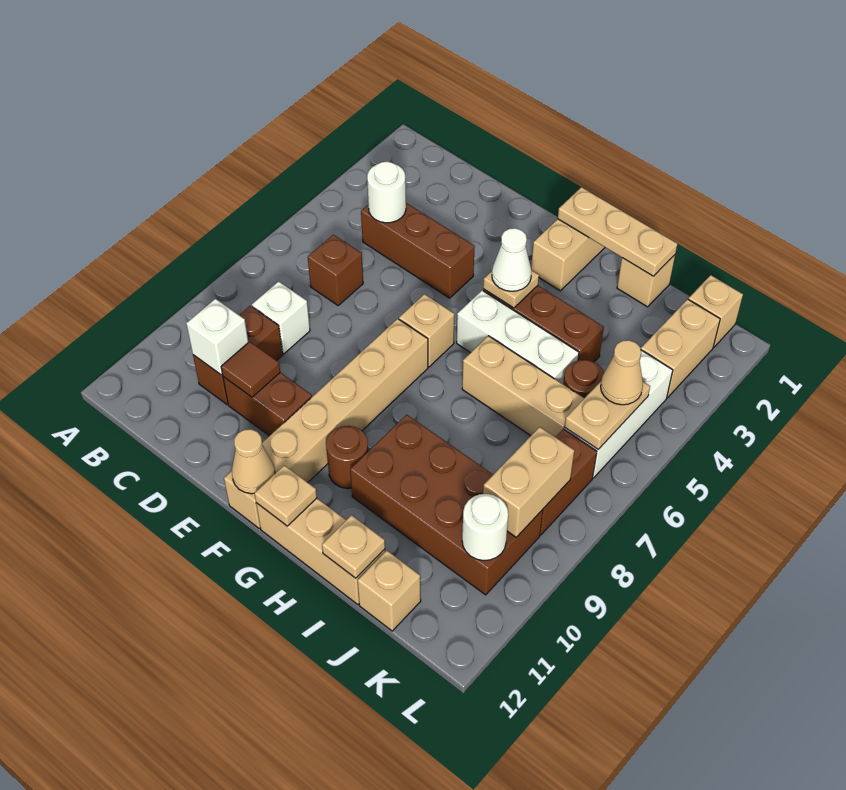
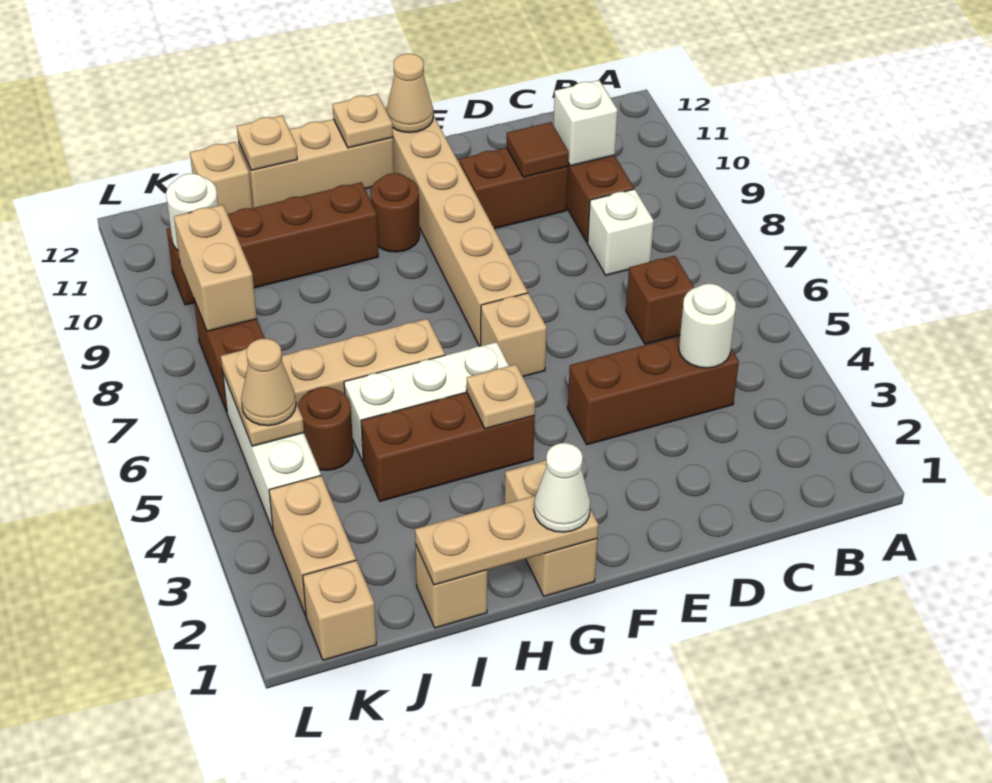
white 1x1 cone [492,228,531,291] -> white 1x1 cone moved to [534,443,590,532]
brown 2x4 brick [350,415,543,595] -> brown 1x4 brick [167,182,378,305]

